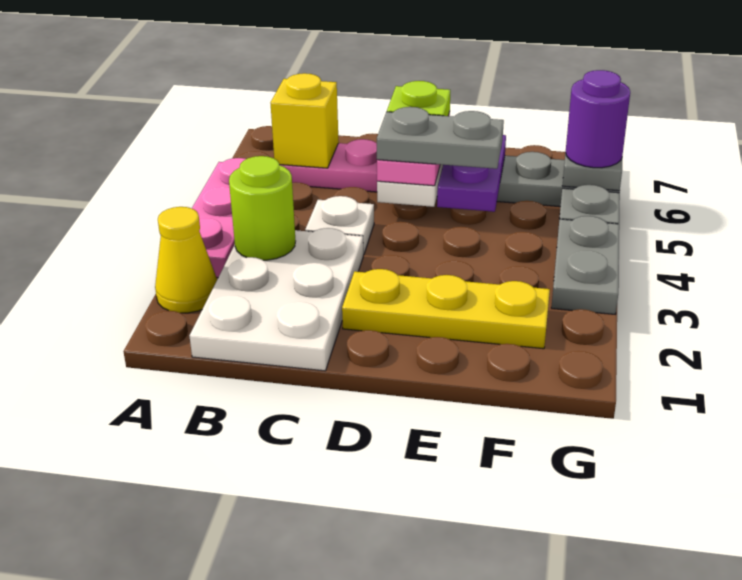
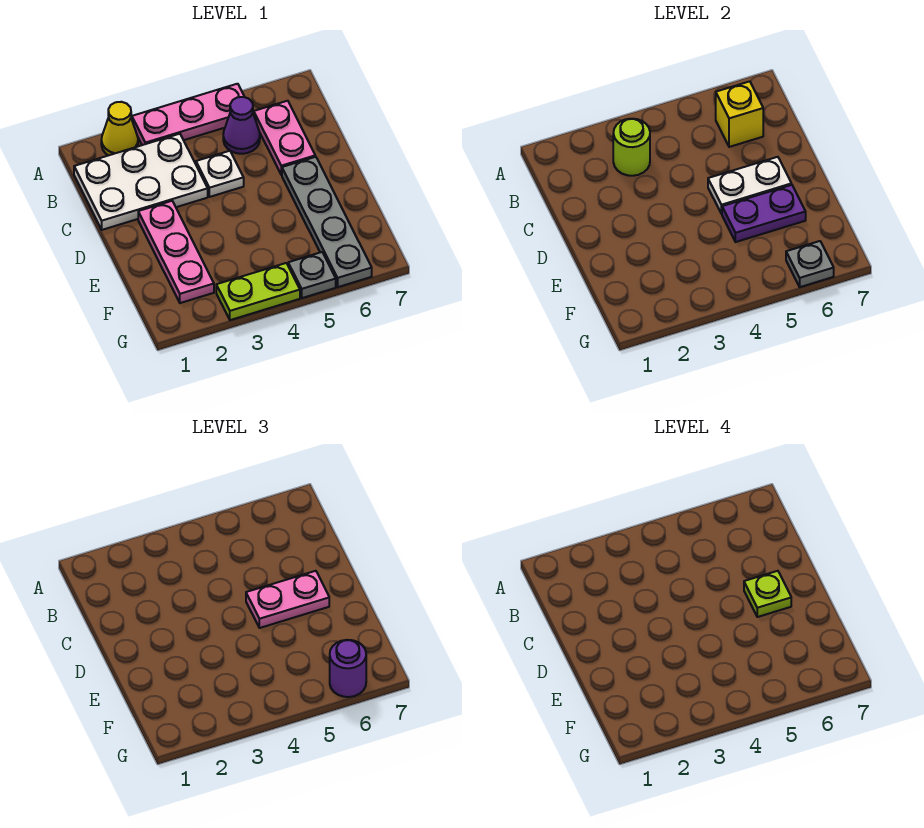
none -> purple 1x1 cone [223,97,260,154]
yellow 1x3 plate [342,269,550,349] -> pink 1x3 plate [138,201,214,303]
grey 1x2 plate [377,107,504,169] -> none
grey 1x2 plate [551,216,619,314] -> lime 1x2 plate [216,263,300,320]

